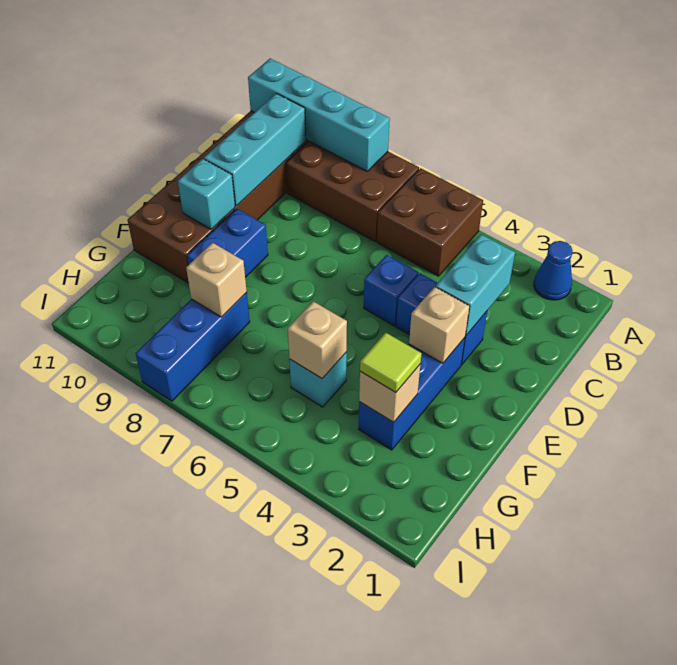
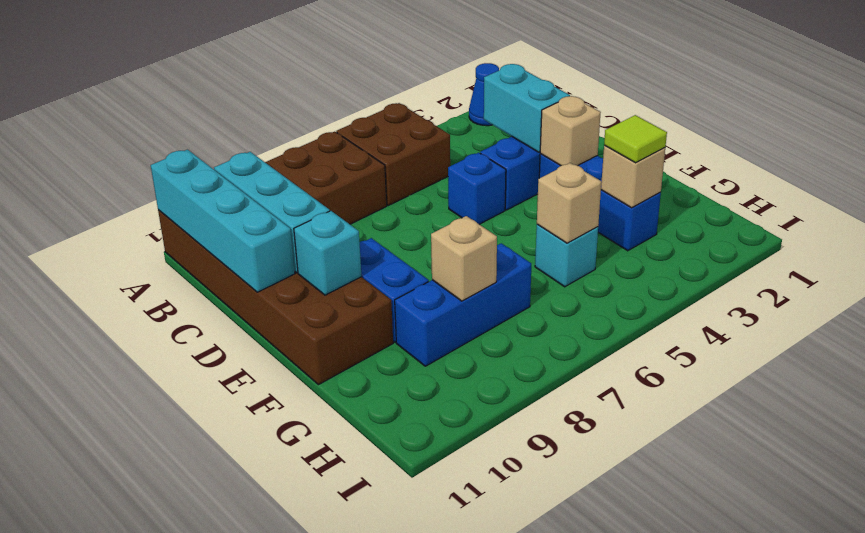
cyan 1x4 brick [248,59,390,171] -> cyan 1x4 brick turned to [151,150,295,292]
blue 1x3 brick [136,293,250,401] -> blue 1x3 brick turned to [395,243,531,366]

